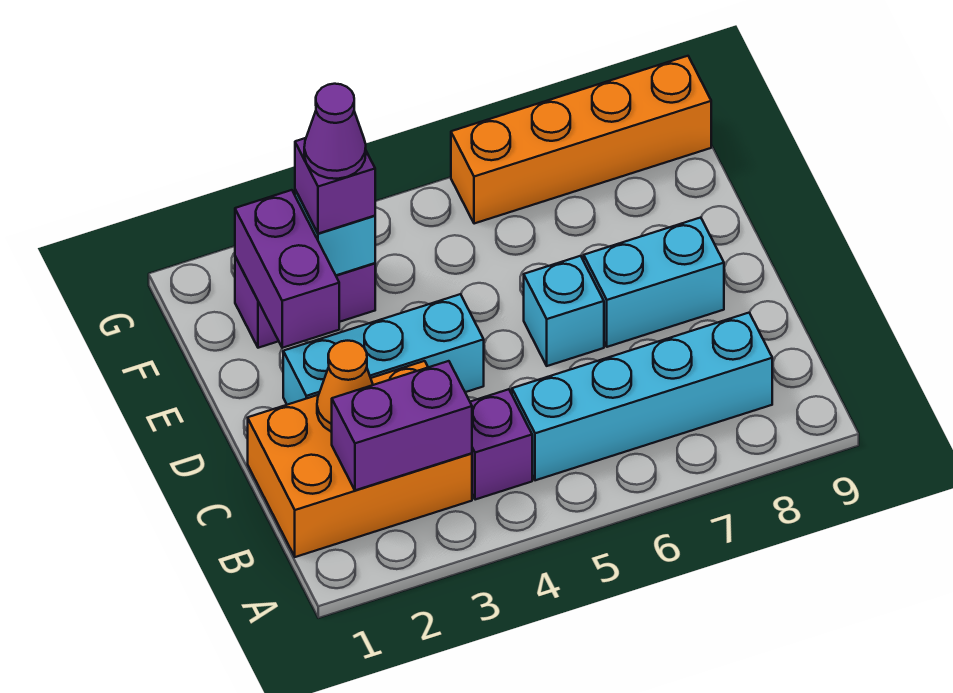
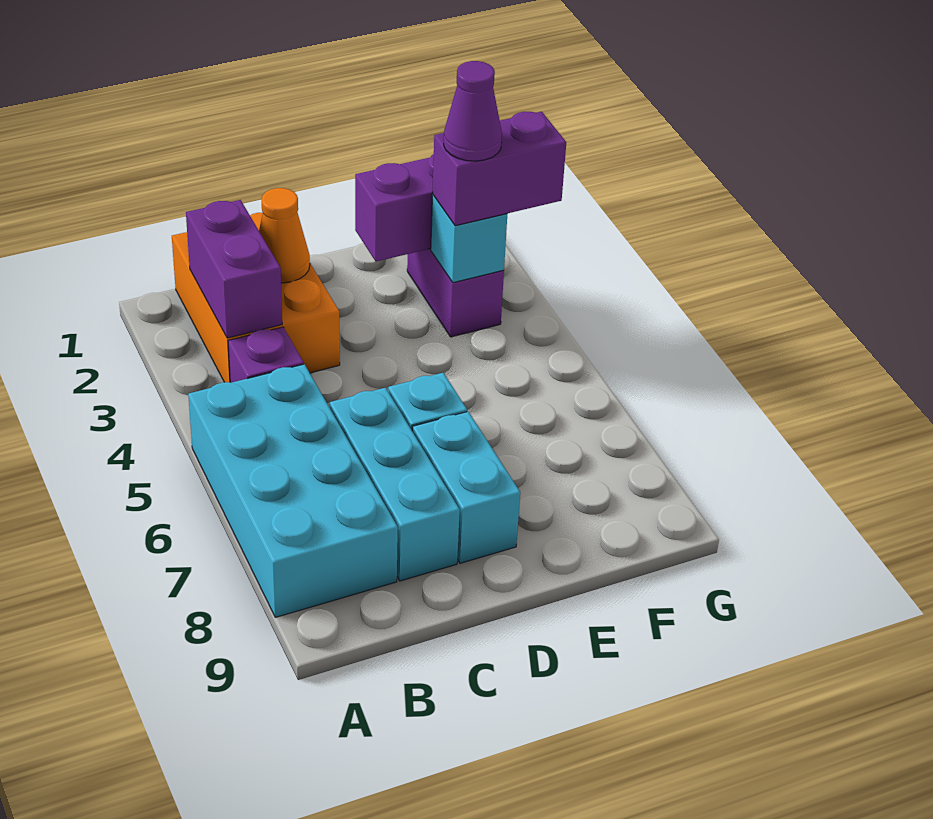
cyan 1x4 brick [512,313,772,480] -> cyan 2x4 brick [188,364,398,617]
cyan 1x3 brick [283,294,484,405] -> cyan 1x3 brick moved to [330,388,460,581]
purple 1x1 brick [295,138,375,234] -> purple 1x2 brick [433,112,566,226]
orange 1x4 brick [451,56,711,224] -> none

